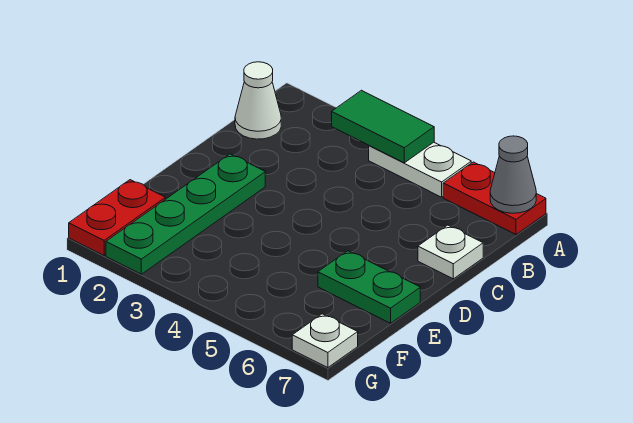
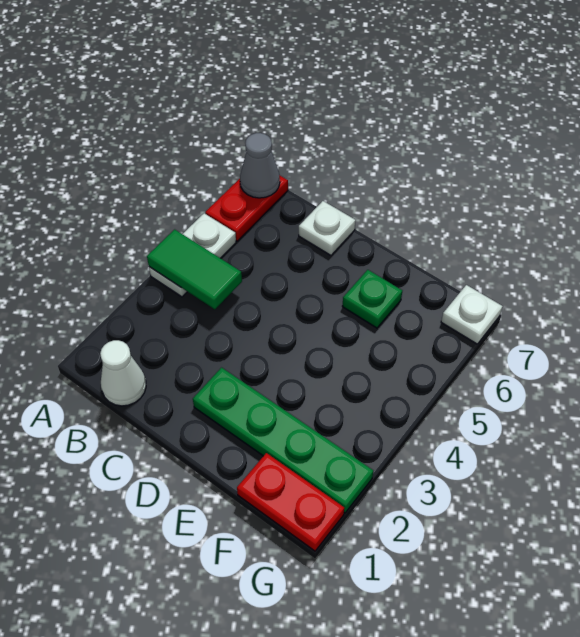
green 1x2 tile [332,90,434,163] -> green 1x2 tile turned to [147,229,242,309]
green 1x2 plate [318,251,420,323] -> green 1x1 plate [342,270,402,328]

